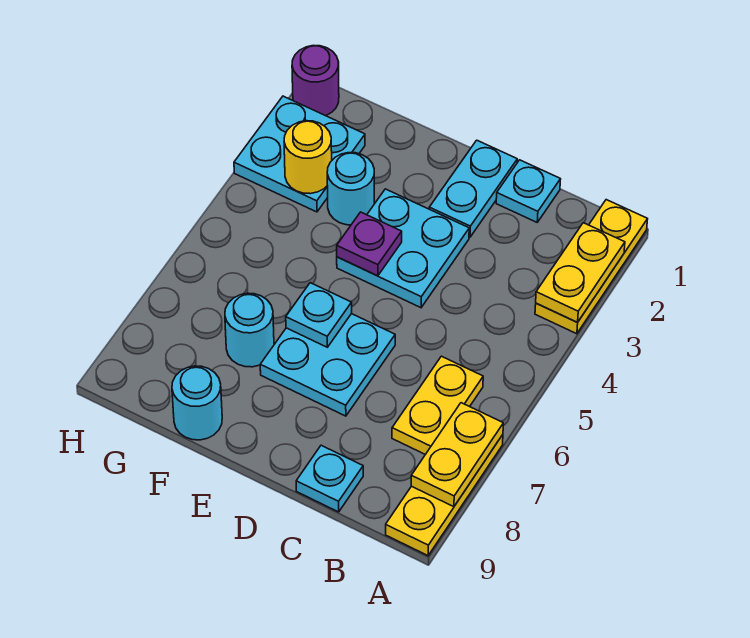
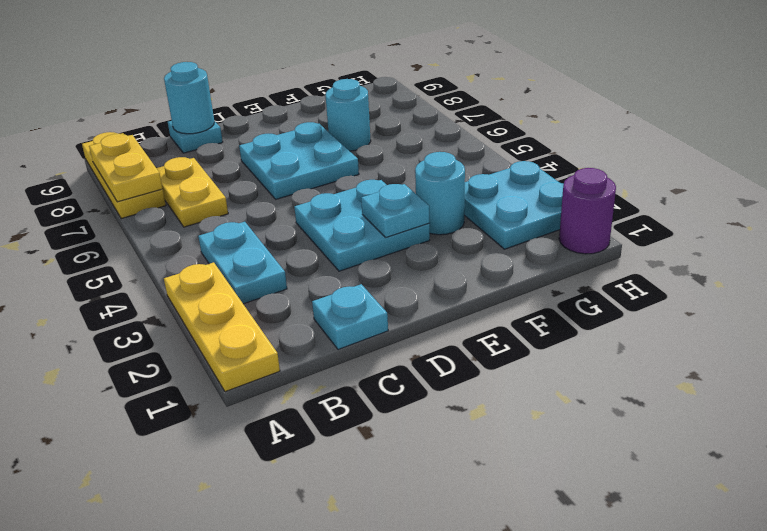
yellow 1x2 plate [536,223,625,322] -> none
cyan 1x2 plate [429,140,517,237] -> cyan 1x2 plate moved to [198,222,287,304]
purple 1x1 plate [337,212,402,276] -> none
cyan 1x1 plate [286,283,352,347] -> cyan 1x1 plate moved to [361,184,430,237]
cyan 1x1 round brick [172,366,222,440] -> cyan 1x1 round brick moved to [164,62,214,134]
yellow 1x1 round brick [284,121,332,194] -> none

